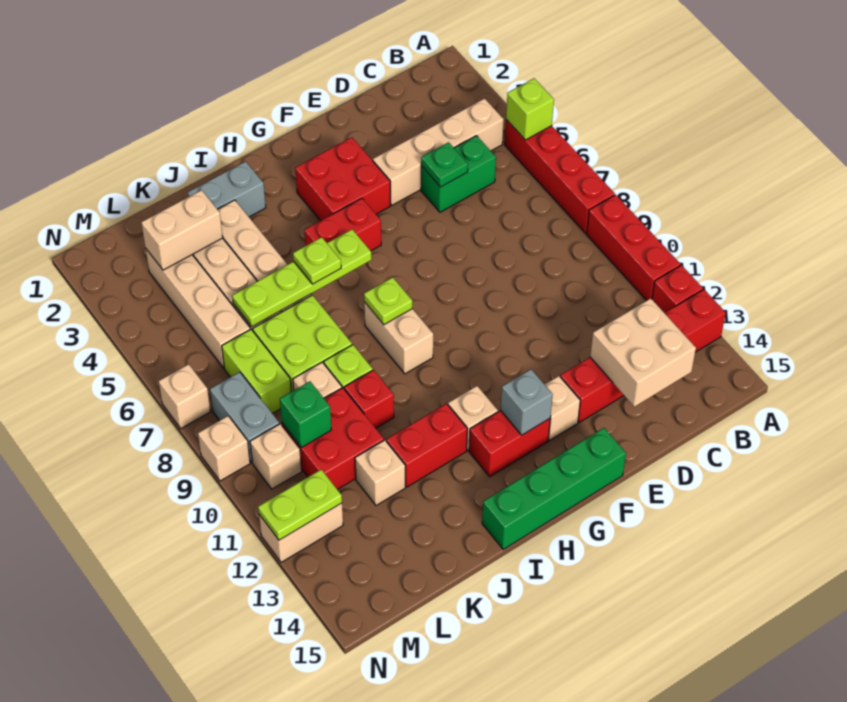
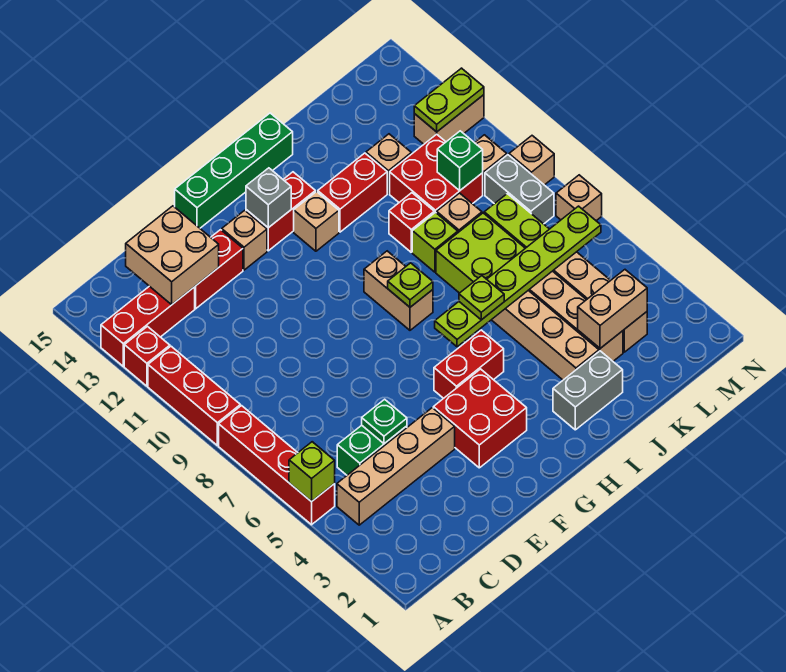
lime 1x4 plate [232,229,372,327] -> lime 1x6 plate [435,206,601,347]

